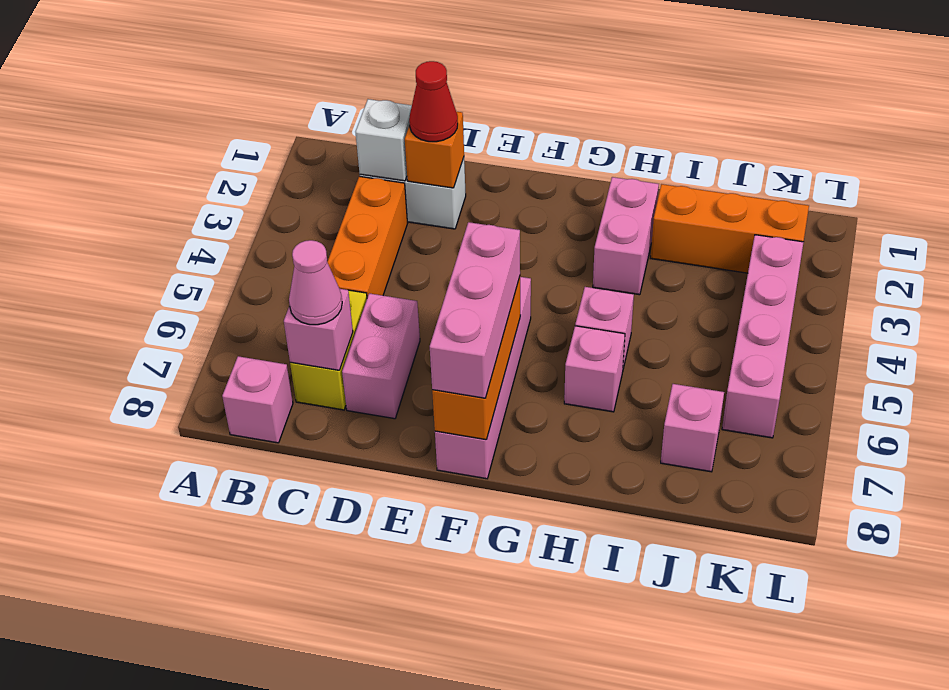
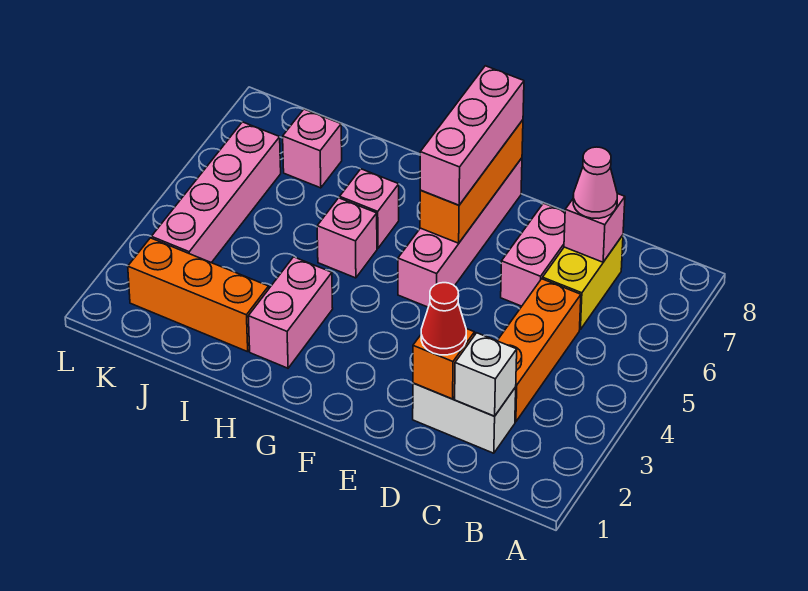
pink 1x1 brick [222,356,293,443] -> none

